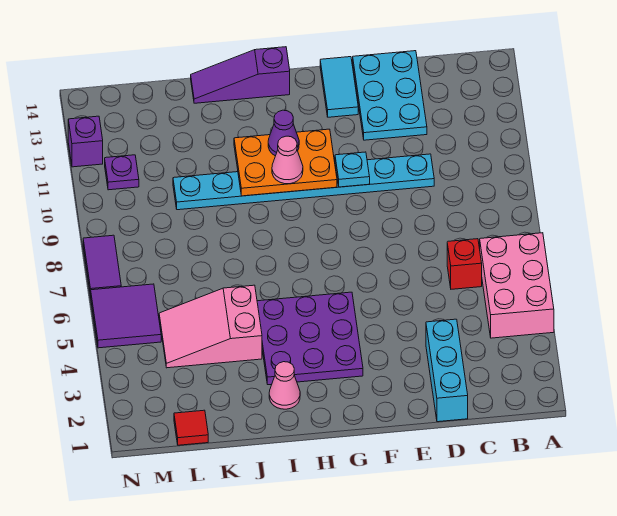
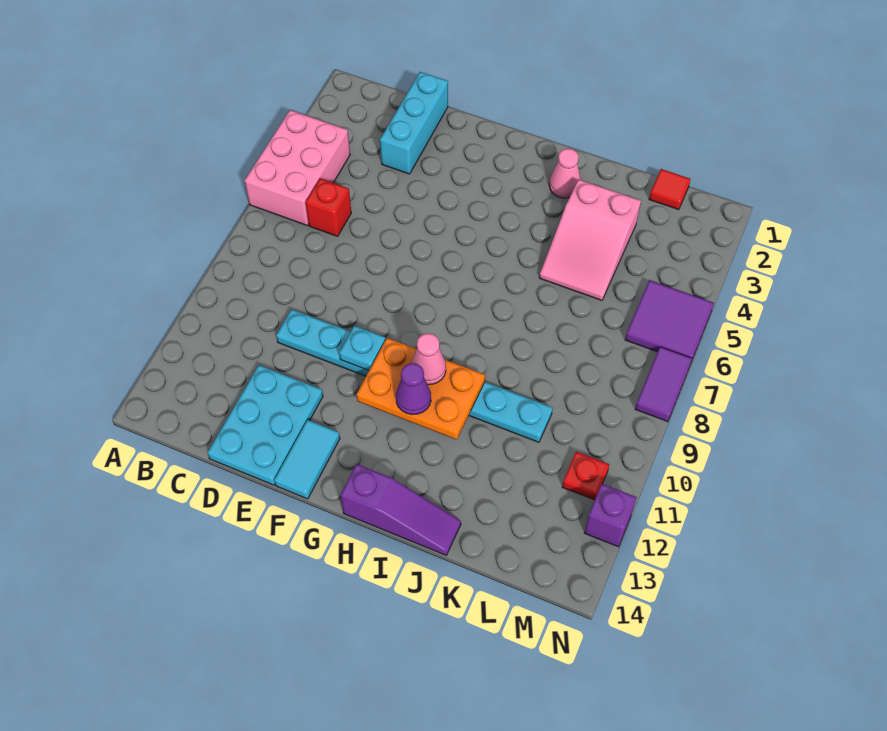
purple 3x3 plate [257,292,363,385] -> none
pink 2x3 slope [159,285,262,368] -> pink 2x3 slope turned to [539,180,641,300]
purple 1x1 plate [105,155,139,190] -> red 1x1 plate [562,452,609,500]

